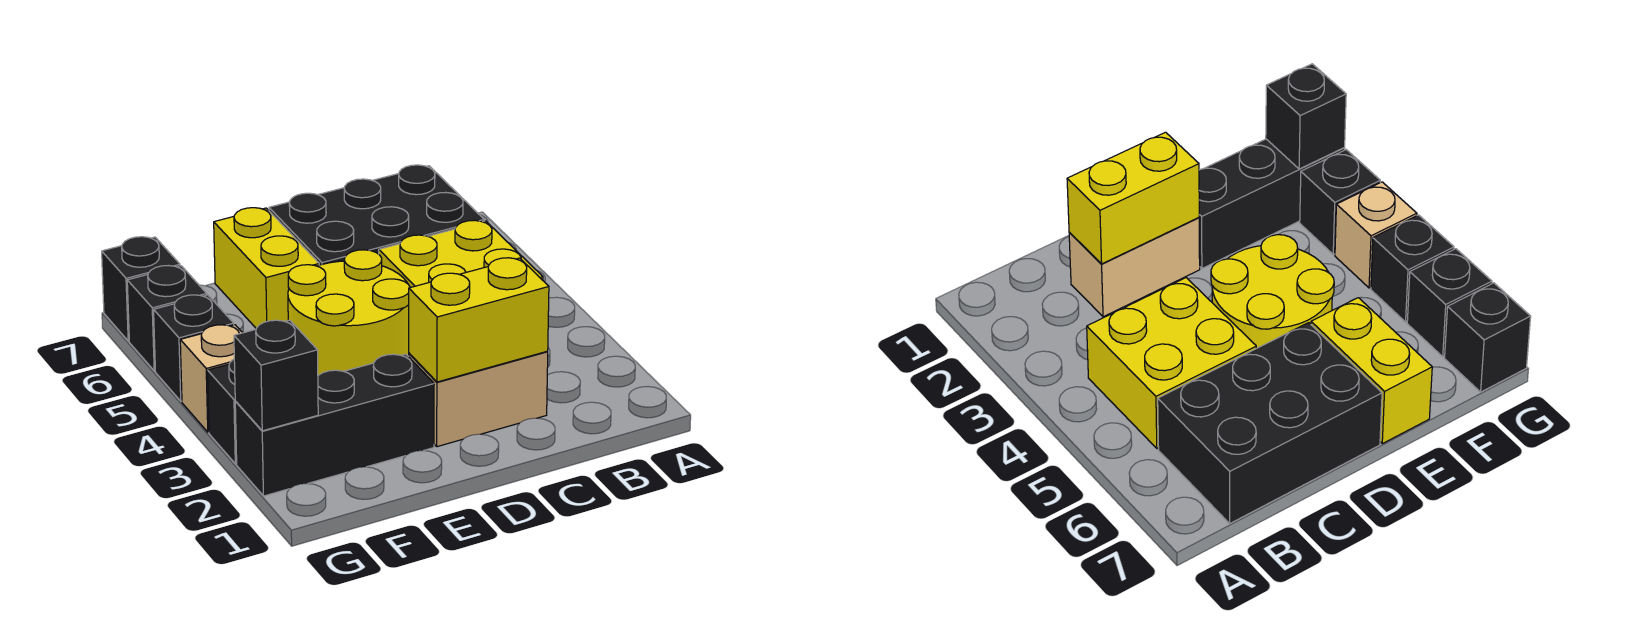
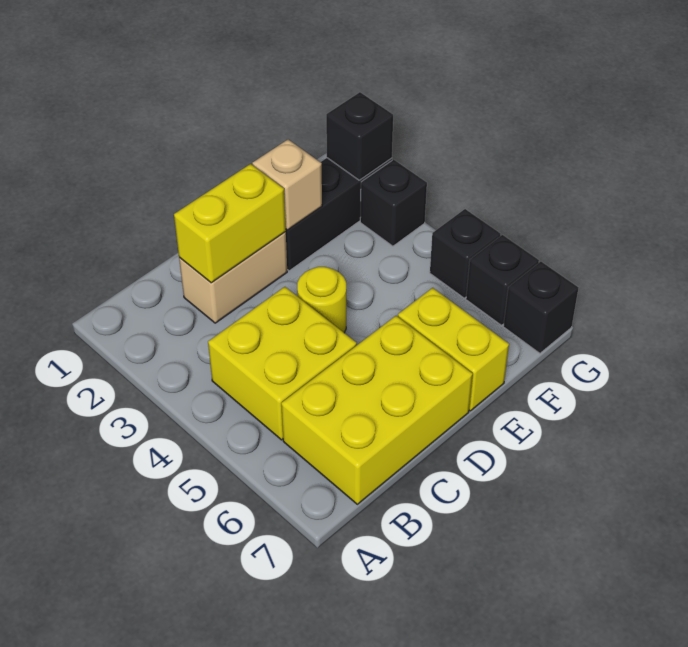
black 2x3 brick [269,165,484,265] -> yellow 2x3 brick [281,316,473,504]
yellow 2x2 round brick [288,250,410,375] -> yellow 1x1 round brick [297,267,346,333]
tan 1x1 brick [180,325,242,432] -> tan 1x1 brick moved to [252,139,322,230]

